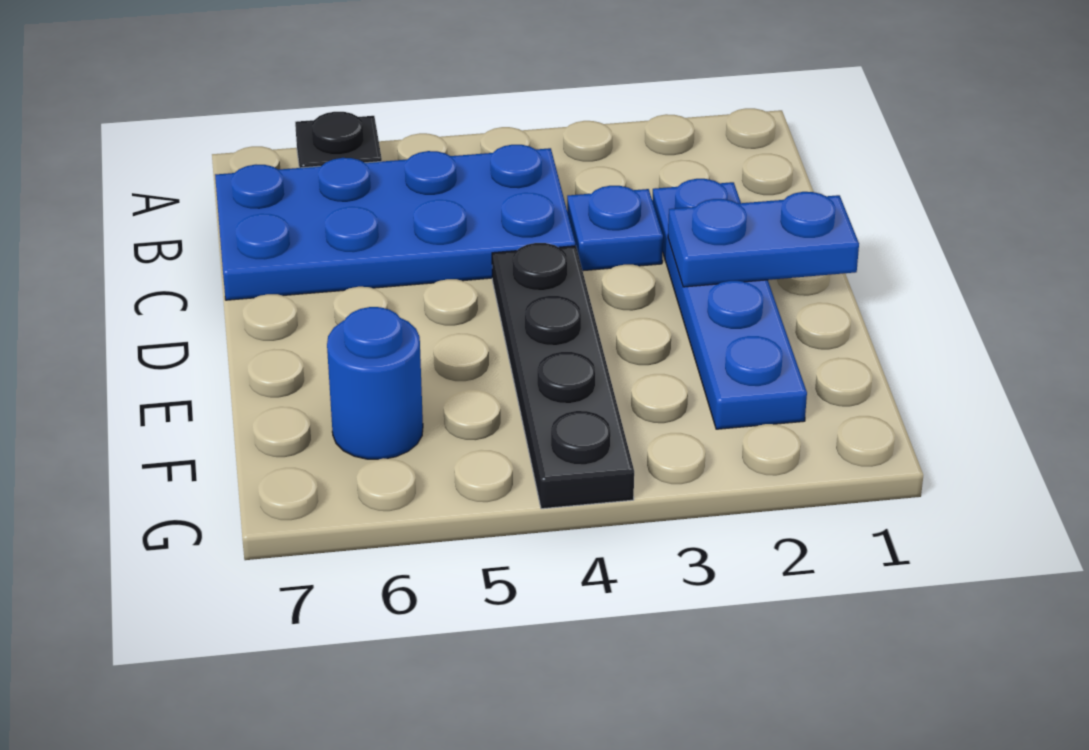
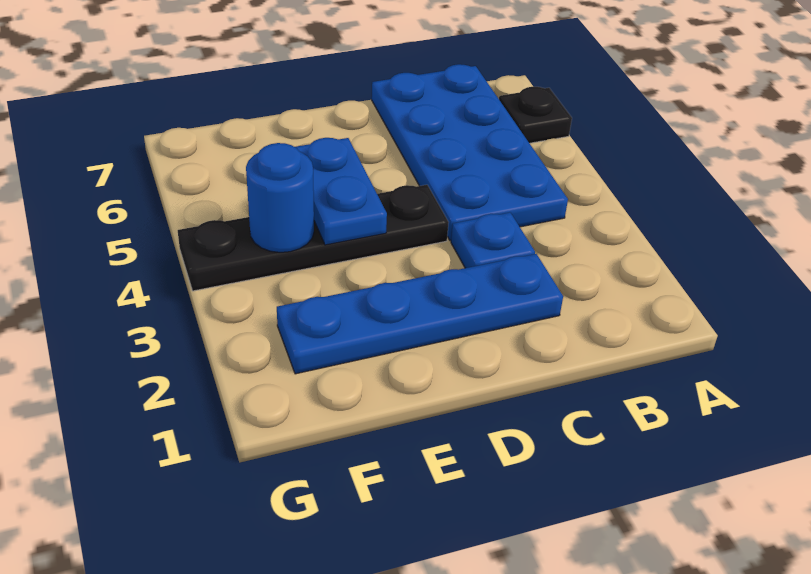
blue 1x2 plate [668,192,859,287] -> blue 1x2 plate moved to [295,138,387,245]
blue 1x1 round brick [327,307,423,459] -> blue 1x1 round brick moved to [246,143,314,252]

